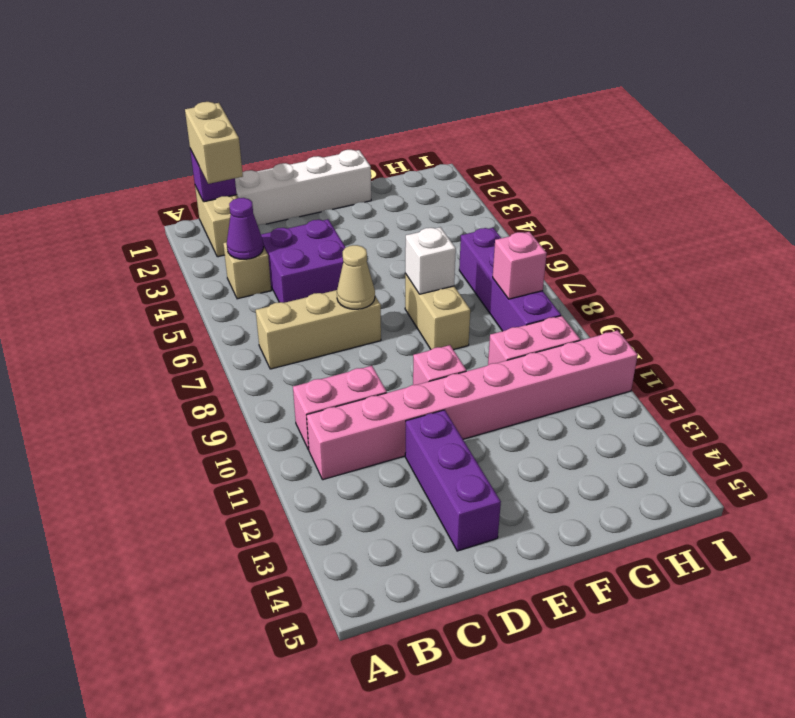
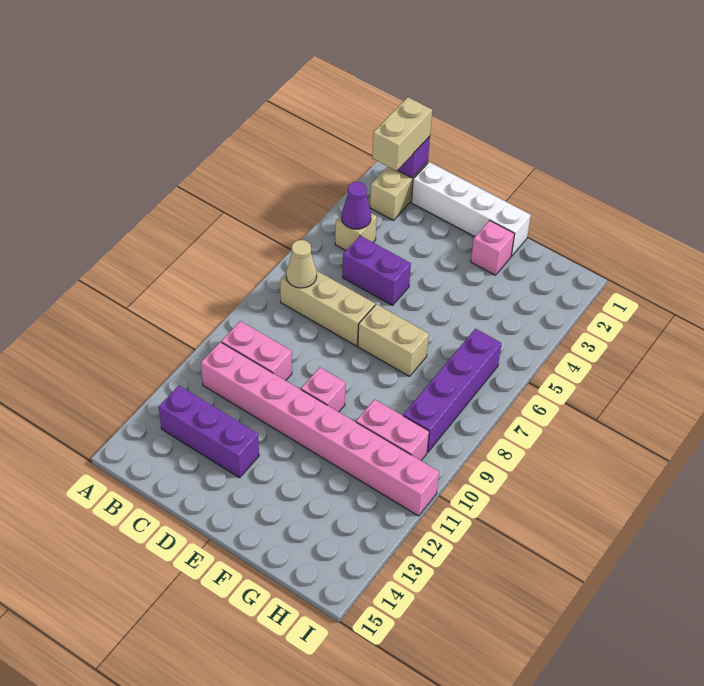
purple 2x2 brick [261,219,346,303] -> purple 1x2 brick [343,236,411,305]
tan 1x1 cone [337,245,375,309] -> tan 1x1 cone moved to [286,240,317,288]
purple 1x3 brick [405,410,501,551] -> purple 1x3 brick turned to [159,386,259,478]
tan 1x2 brick [405,274,470,350] -> tan 1x2 brick turned to [358,304,429,376]
white 1x1 brick [405,227,456,294] -> none
pink 1x1 brick [493,232,547,299] -> pink 1x1 brick moved to [471,220,514,275]

